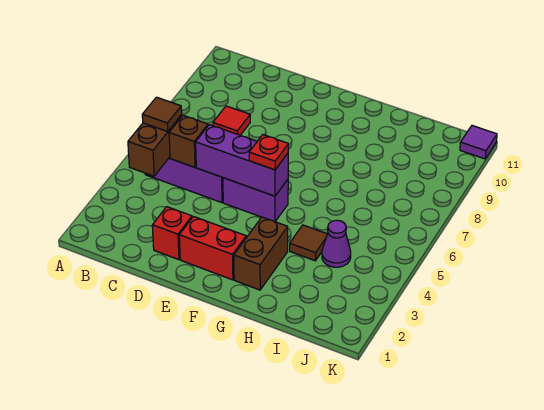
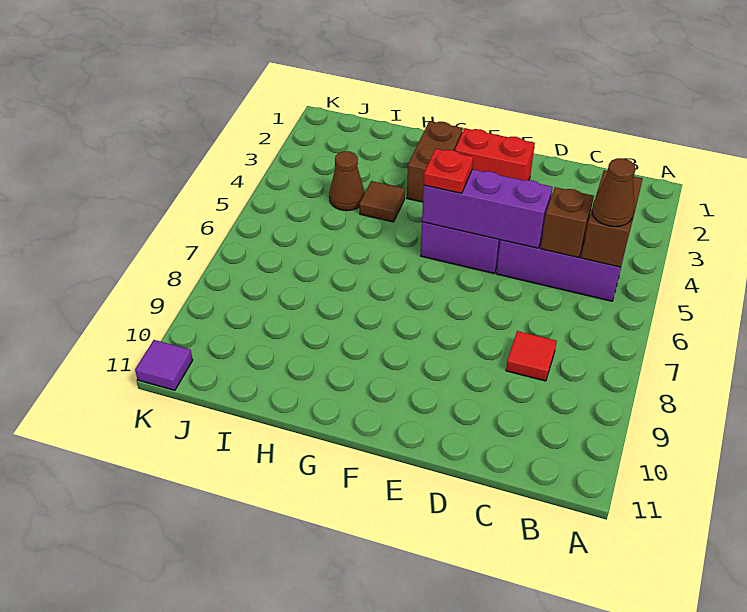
brown 1x1 tile [142,97,182,132] -> brown 1x1 cone [592,158,635,227]
red 1x1 brick [152,207,192,260] -> none
purple 1x1 cone [322,220,351,267] -> brown 1x1 cone [329,151,365,211]

